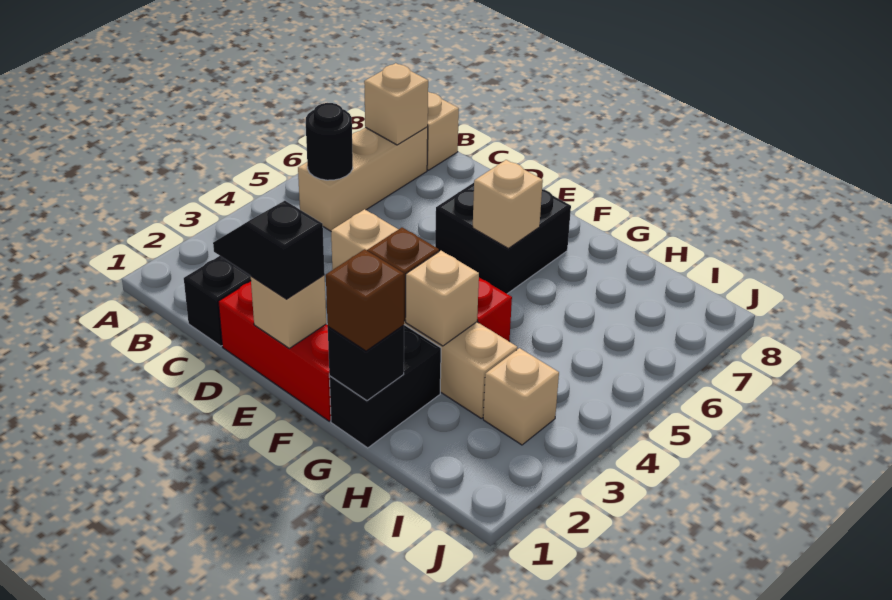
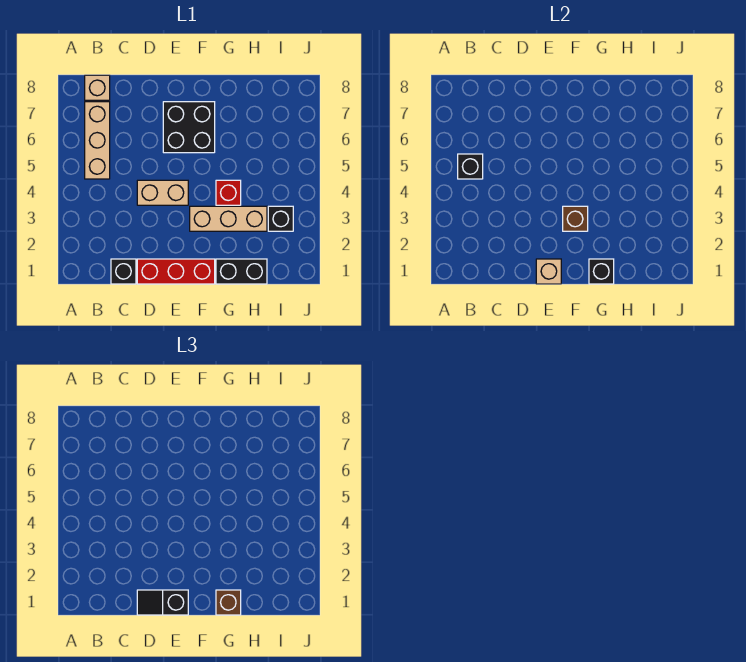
black 1x1 round brick [306,103,353,180] -> black 1x1 brick [458,154,483,179]
tan 1x1 brick [364,63,428,145] -> none
tan 1x1 brick [473,160,543,249] -> none
black 1x2 brick [329,325,441,448] -> black 1x2 brick turned to [216,259,267,284]
tan 1x1 brick [406,251,479,346] -> none
tan 1x1 brick [483,348,559,445] -> black 1x1 brick [268,206,293,231]

